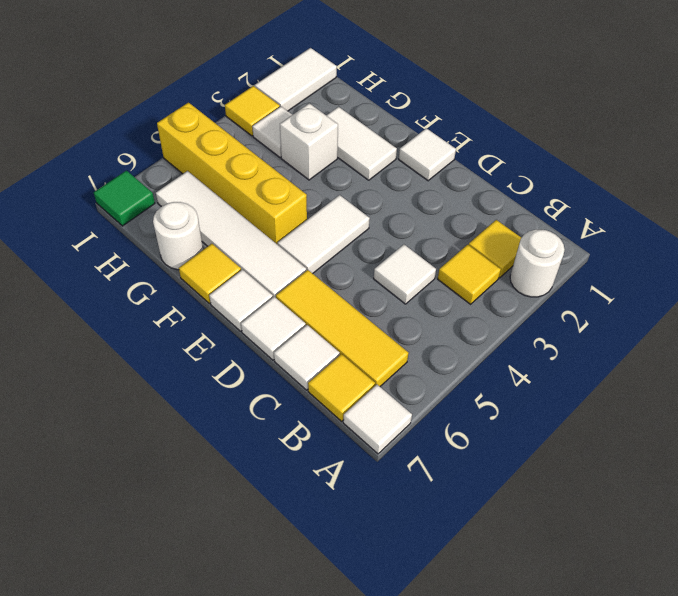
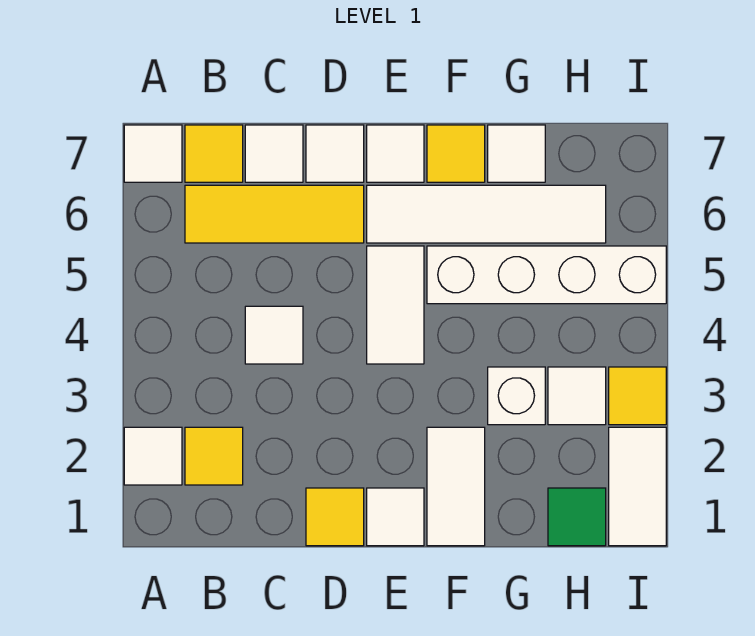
white 1x1 round brick [510,230,565,297] -> white 1x1 tile [124,427,182,485]
yellow 1x1 tile [438,245,501,304] -> yellow 1x1 tile moved to [306,488,364,546]
white 1x2 tile [326,107,397,180] -> white 1x2 tile turned to [427,427,485,546]
yellow 1x4 brick [157,103,307,245] -> white 1x4 brick [427,246,666,304]
white 1x1 round brick [153,202,203,270] -> white 1x1 tile [488,125,545,182]
green 1x1 tile [94,171,155,226] -> green 1x1 tile moved to [548,488,606,546]

